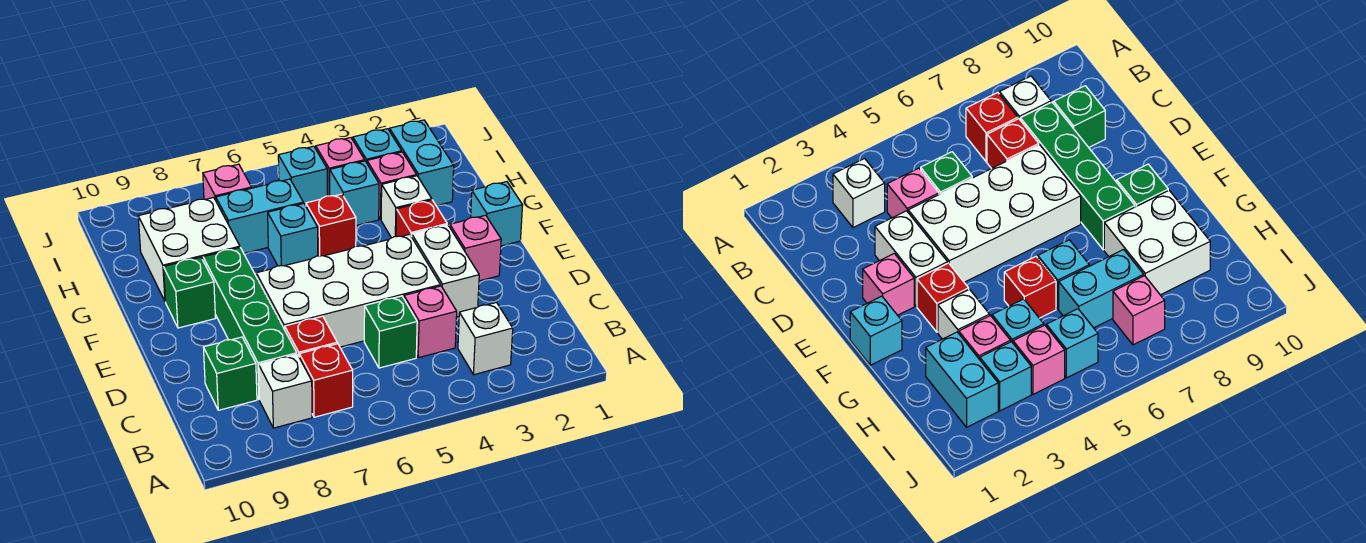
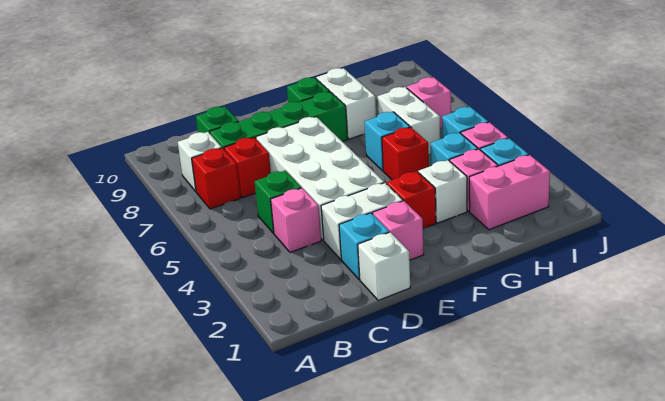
white 1x1 brick [458,302,513,375] -> white 1x1 brick moved to [358,232,410,301]
cyan 1x1 brick [471,182,523,246] -> cyan 1x1 brick moved to [339,213,389,280]
white 2x2 brick [138,197,240,302] -> white 1x2 brick [316,68,376,139]
cyan 1x2 brick [390,120,454,206] -> pink 1x2 brick [469,155,550,230]
cyan 1x2 brick [216,179,303,253] -> white 1x2 brick [377,87,440,154]

